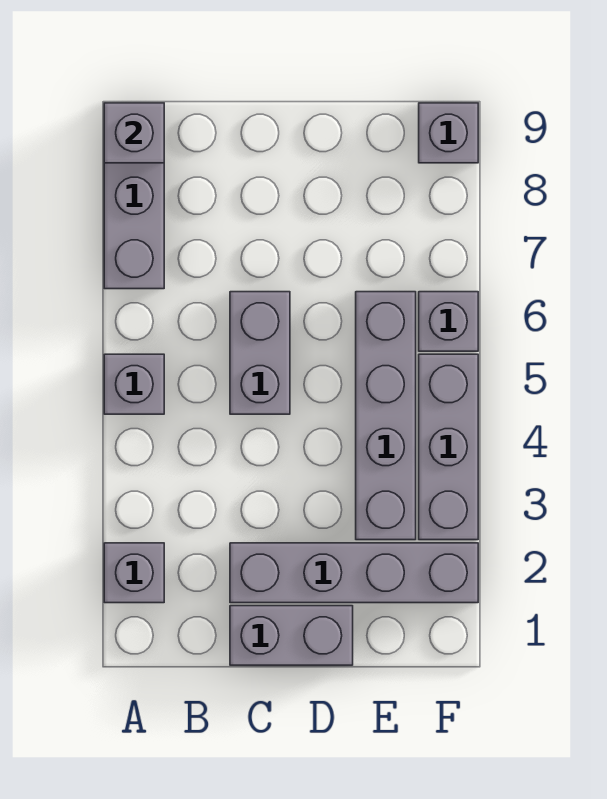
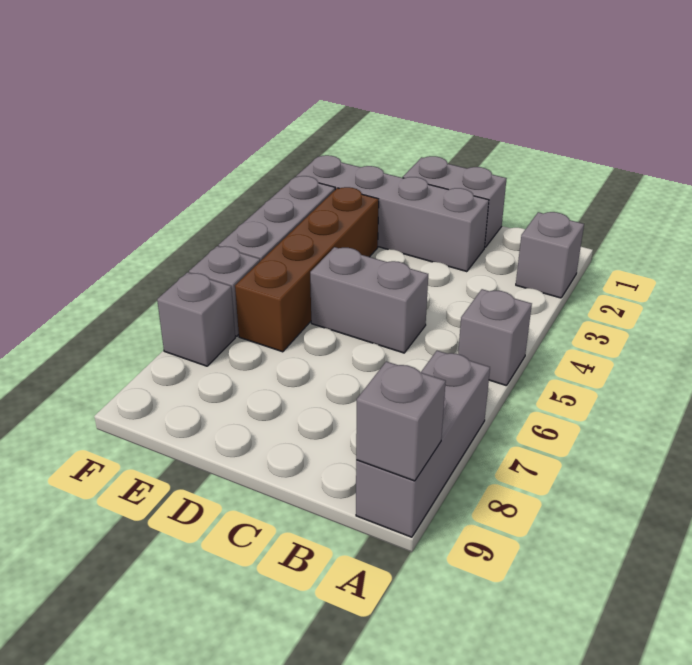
grey 1x2 brick [230,292,290,414] -> grey 1x2 brick turned to [310,247,428,353]
grey 1x4 brick [356,292,416,540] -> brown 1x4 brick [235,187,379,352]
grey 1x1 brick [419,103,478,163] -> grey 1x1 brick moved to [157,272,235,366]

